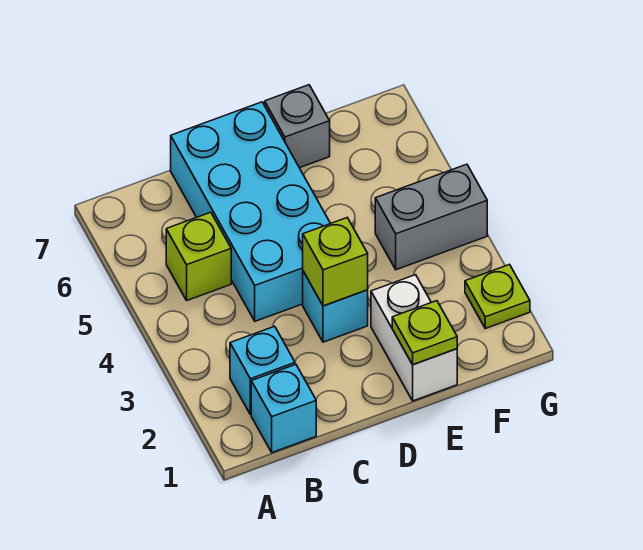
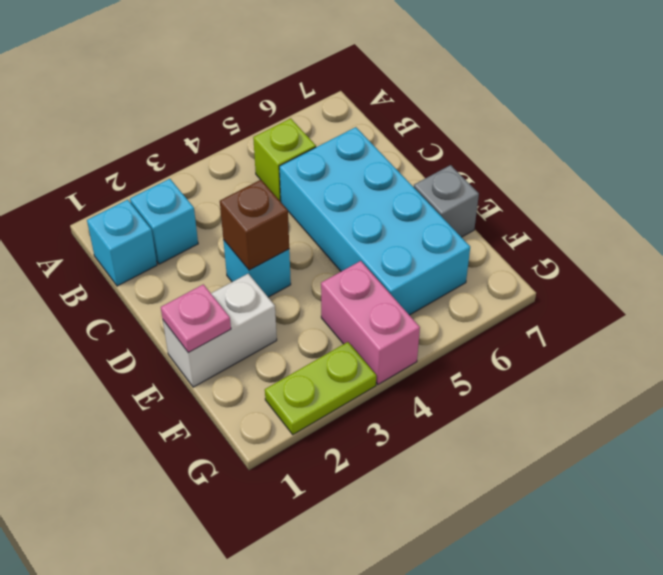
cyan 2x4 brick [171,102,331,321] -> cyan 2x4 brick turned to [279,127,470,315]
lime 1x1 brick [303,218,368,306] -> brown 1x1 brick [220,180,289,270]
lime 1x1 plate [392,301,457,365] -> pink 1x1 plate [161,284,231,353]
grey 1x2 brick [375,164,487,270] -> pink 1x2 brick [321,261,420,384]
lime 1x1 plate [465,265,530,329] -> lime 1x2 plate [265,342,376,435]

